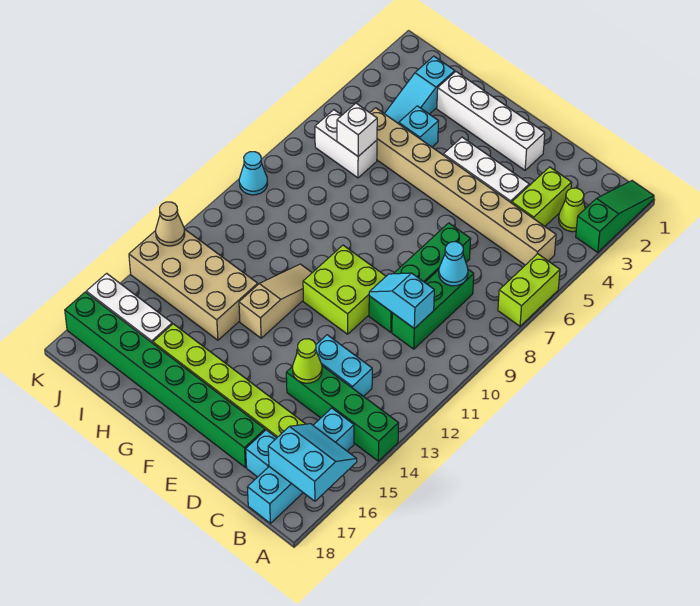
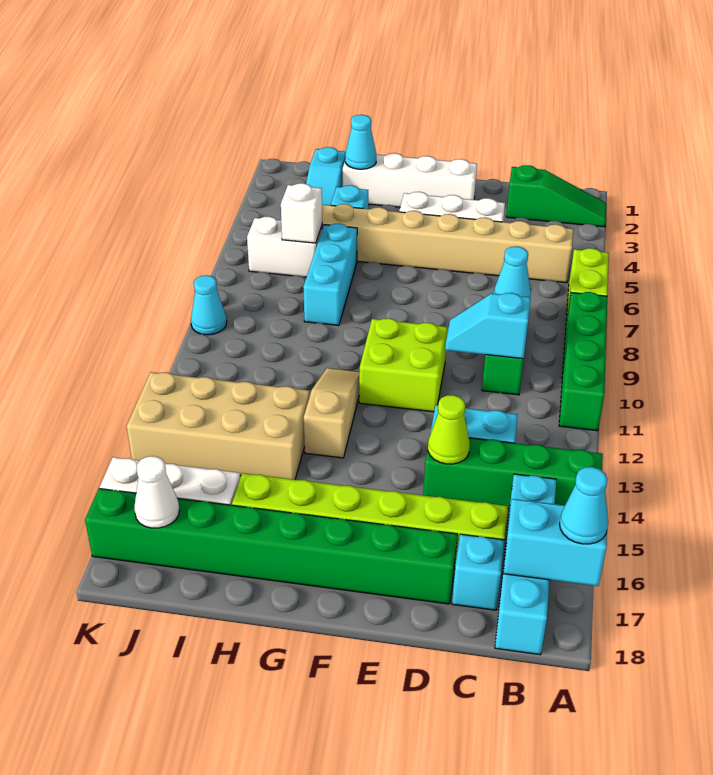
green 1x3 slope [576,181,654,252] -> green 1x3 slope turned to [506,165,607,227]
none -> cyan 1x1 cone [560,467,608,544]
lime 1x1 cone [559,188,585,232] -> none
lime 1x2 brick [512,167,572,226] -> none
green 1x4 brick [369,223,471,332] -> green 1x4 brick moved to [559,292,607,431]
none -> cyan 1x1 cone [345,115,376,169]
none -> cyan 1x3 brick [303,223,357,325]
none -> white 1x1 cone [134,456,180,528]
tan 1x1 cone [156,202,185,246] -> none

